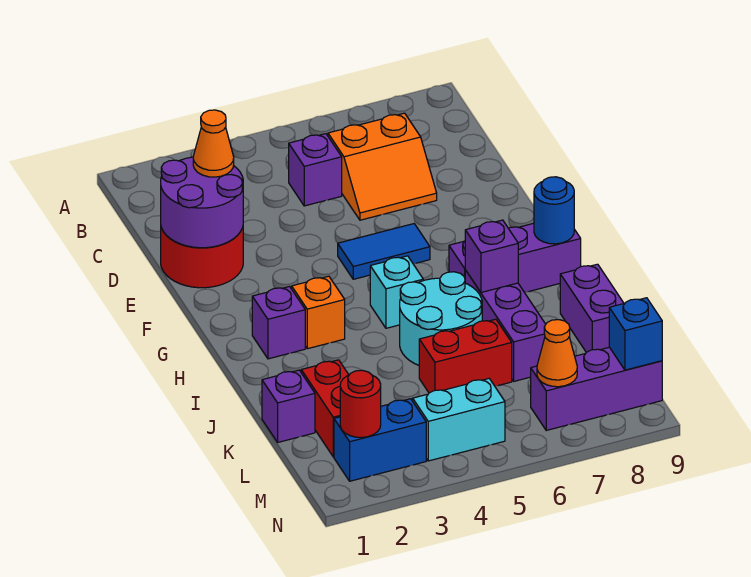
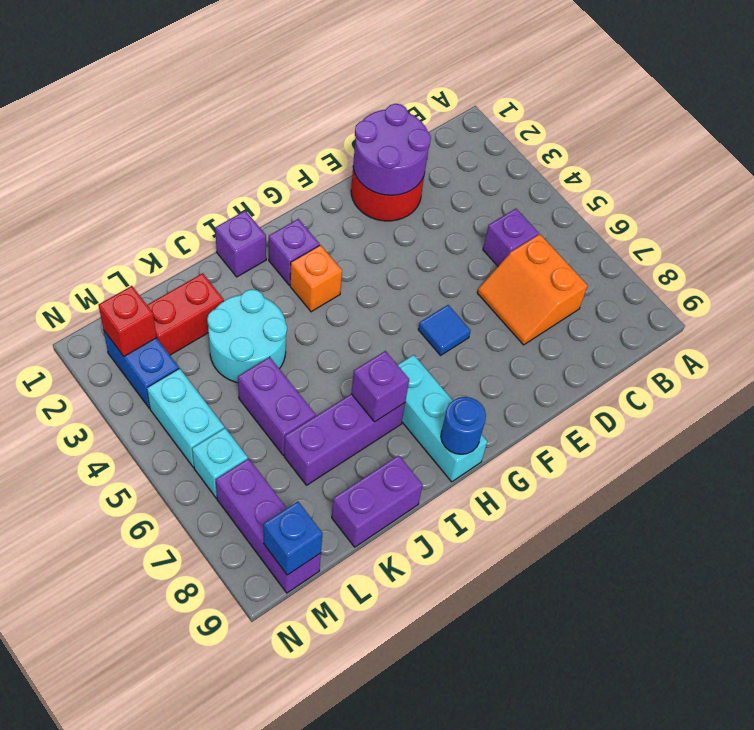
orange 1x1 cone [193,110,234,177] -> none
blue 1x2 tile [338,224,430,279] -> blue 1x1 tile [418,305,471,355]
cyan 1x1 brick [370,256,423,328] -> cyan 1x1 brick moved to [192,428,248,498]
purple 1x3 brick [449,223,581,293] -> cyan 1x3 brick [398,355,487,482]
cyan 2x2 round brick [400,272,482,365] -> cyan 2x2 round brick moved to [207,289,287,383]
purple 1x1 brick [262,370,315,442] -> purple 1x1 brick moved to [215,211,266,277]
red 1x2 brick [419,319,512,393] -> purple 1x2 brick [238,357,315,455]
red 1x1 round brick [340,370,381,437] -> red 1x1 brick [99,286,157,356]
orange 1x1 cone [537,320,577,387] -> none

